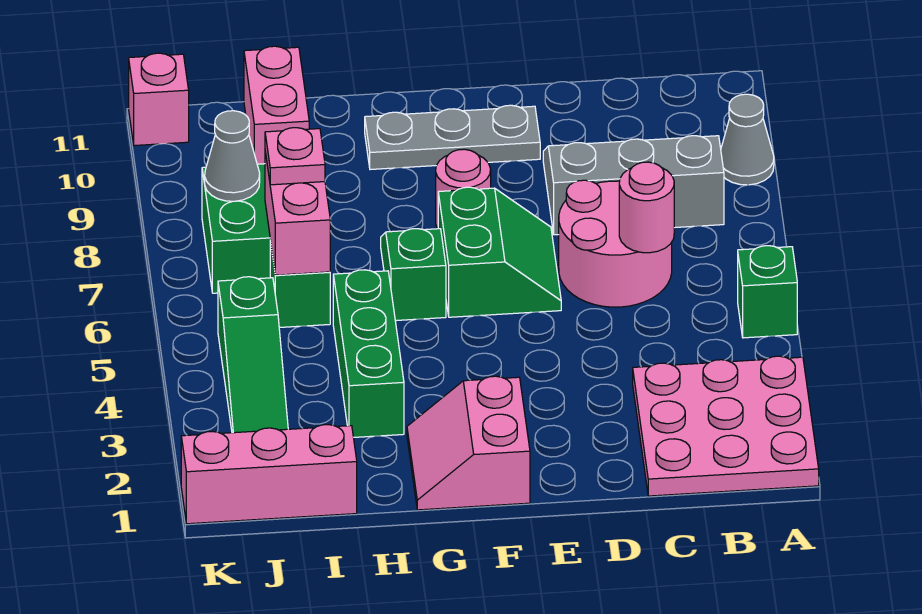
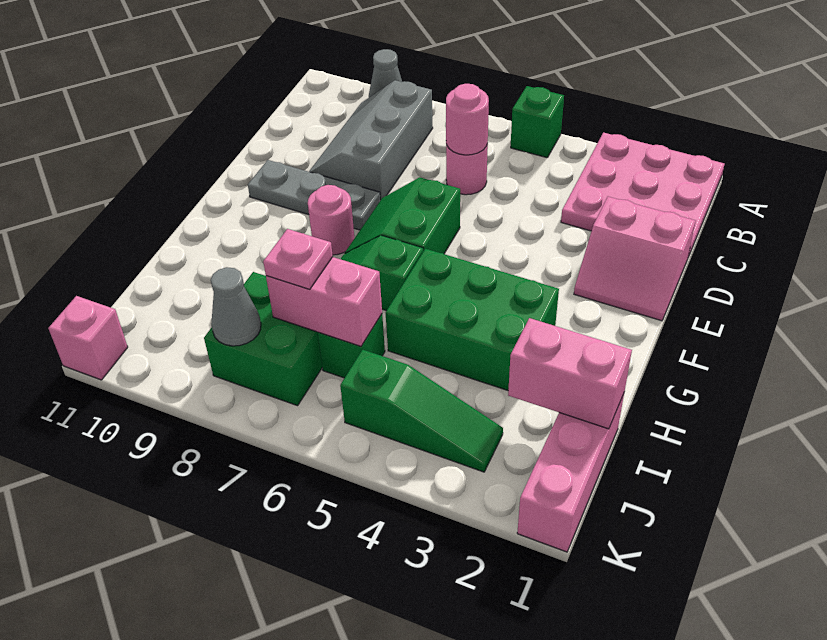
pink 2x2 round brick [559,180,672,307] -> pink 1x1 round brick [446,144,488,195]
green 2x2 slope [438,187,561,317] -> green 2x2 slope turned to [344,177,460,254]
grey 1x3 plate [365,105,540,170] -> grey 1x3 plate turned to [248,160,380,230]
pink 2x2 slope [407,376,530,510] -> pink 2x2 slope moved to [574,197,696,321]
green 1x3 brick [333,270,404,437] -> green 2x3 brick [386,249,559,390]
pink 1x2 brick [244,46,309,164] -> pink 1x2 brick moved to [508,318,632,429]

